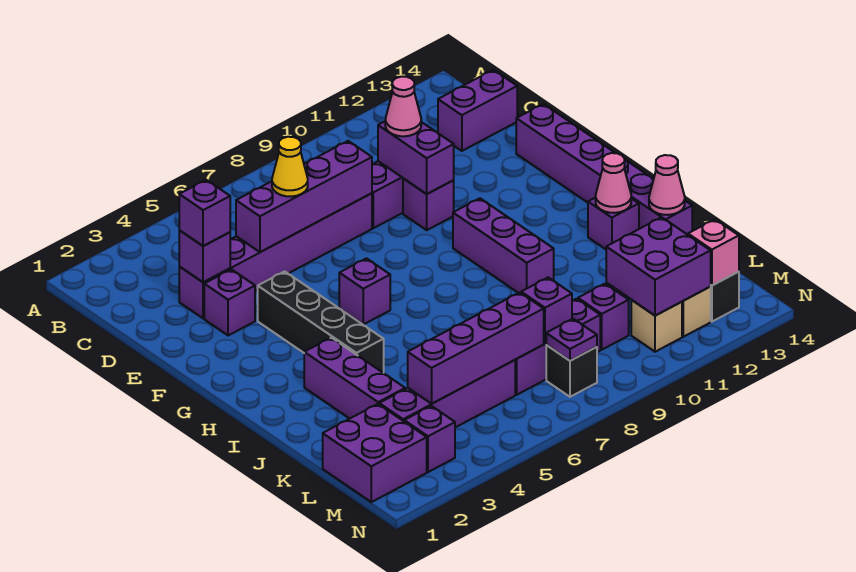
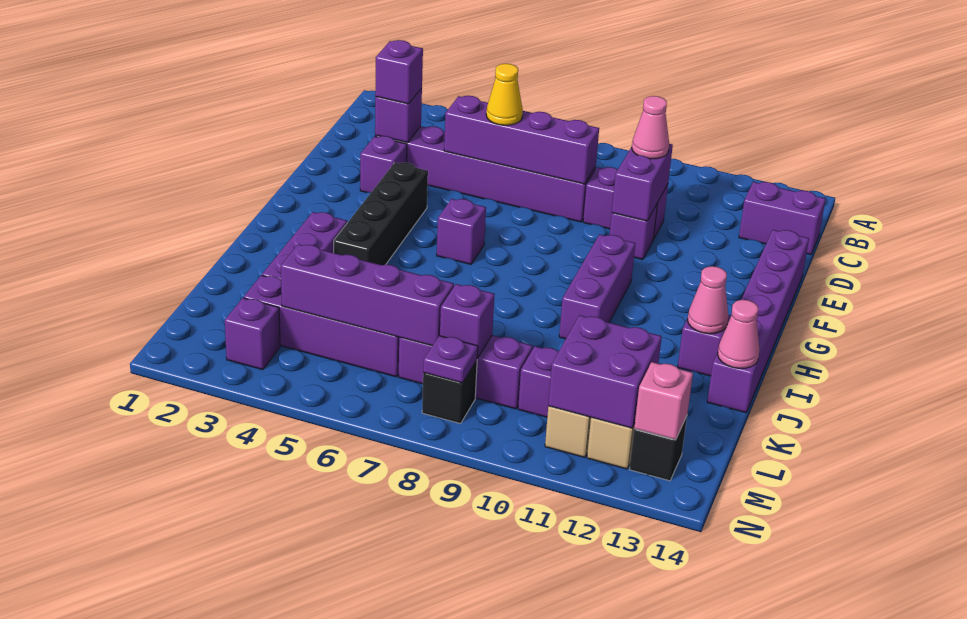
purple 2x2 brick [323,404,427,502] -> none

